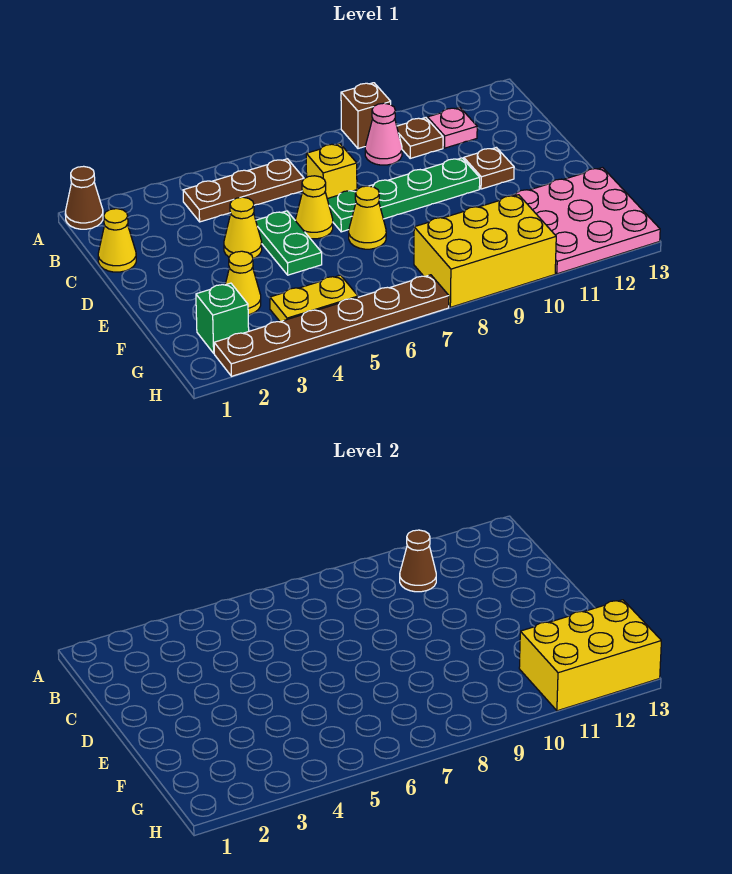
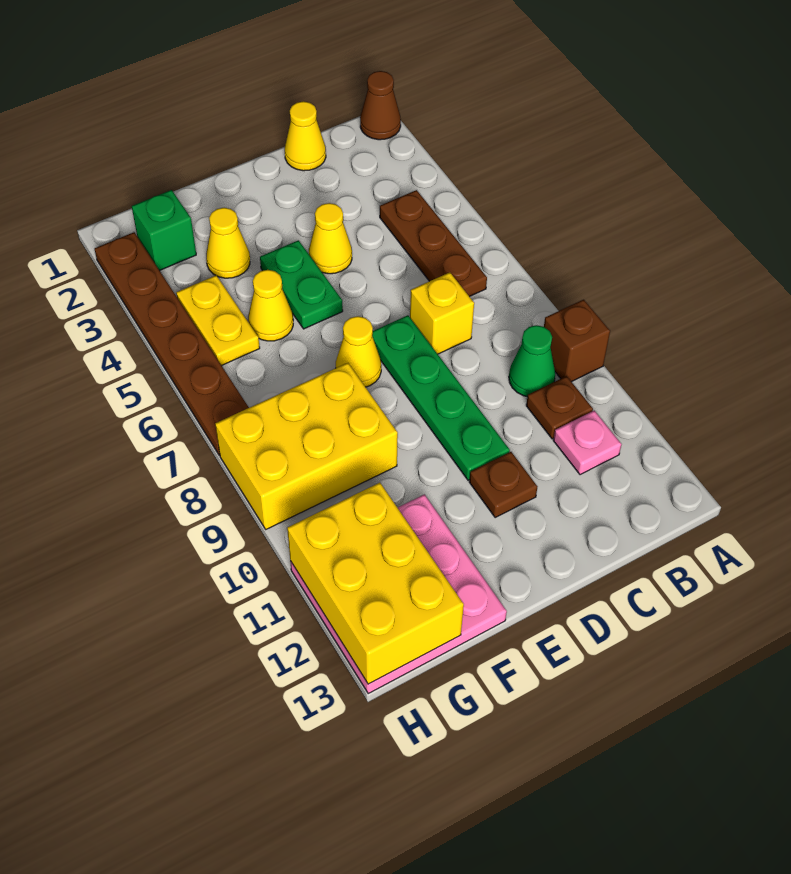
pink 1x1 cone [365,103,402,165] -> green 1x1 cone [509,325,555,397]
brown 1x1 cone [400,530,436,592] -> none
green 1x2 plate [256,211,322,275] -> green 1x2 plate turned to [260,240,343,329]
yellow 1x1 cone [295,176,333,239] -> yellow 1x1 cone moved to [248,270,293,341]
yellow 2x3 brick [414,195,556,307] -> yellow 2x3 brick turned to [215,363,398,529]

